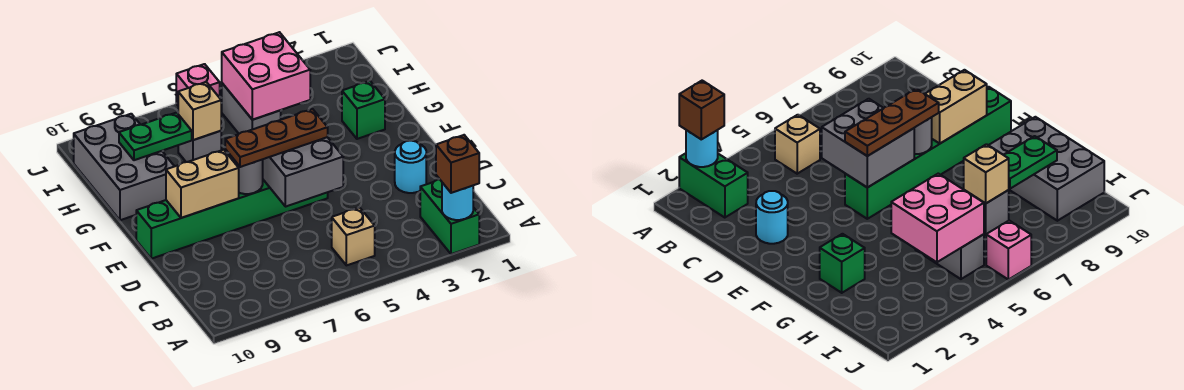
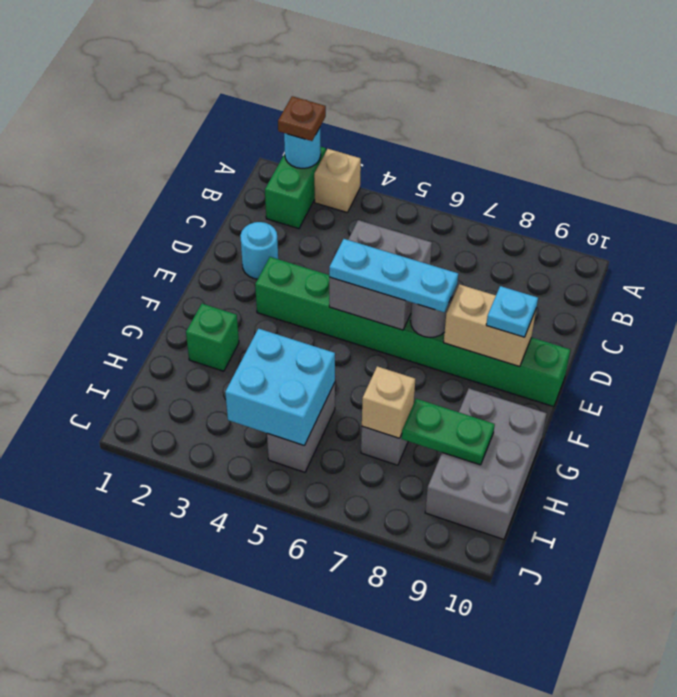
brown 1x1 brick [436,135,479,193] -> brown 1x1 plate [278,96,326,141]
tan 1x1 brick [332,207,375,265] -> tan 1x1 brick moved to [314,149,361,212]
green 1x6 brick [136,180,328,259] -> green 1x8 brick [255,257,570,407]
brown 1x3 plate [225,109,328,167] -> cyan 1x3 plate [329,239,458,312]
none -> cyan 1x1 plate [486,286,538,337]
pink 2x2 brick [222,32,310,120] -> cyan 2x2 brick [225,329,335,446]
pink 1x1 brick [176,64,220,105] -> none

